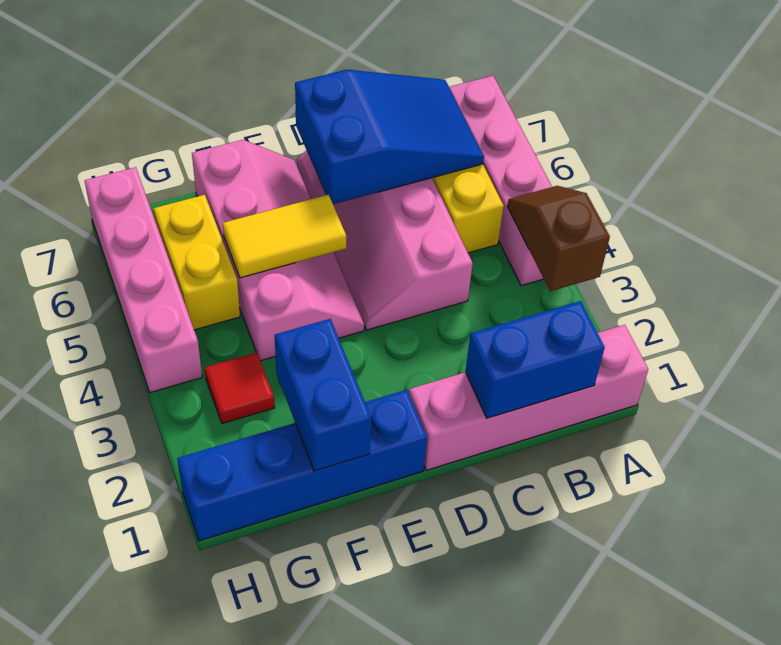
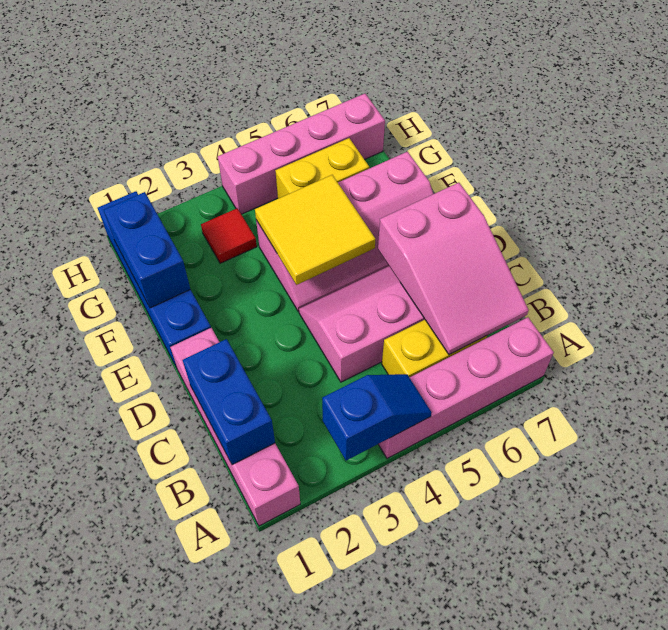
brown 1x2 slope [507,186,610,291] -> blue 1x2 slope [322,374,432,461]
blue 2x3 slope [295,70,484,204] -> pink 2x3 slope [378,183,529,354]
yellow 1x2 tile [223,195,346,278] -> yellow 2x2 tile [255,175,375,285]
blue 1x2 brick [275,319,371,471] -> blue 1x2 brick turned to [104,192,190,308]

